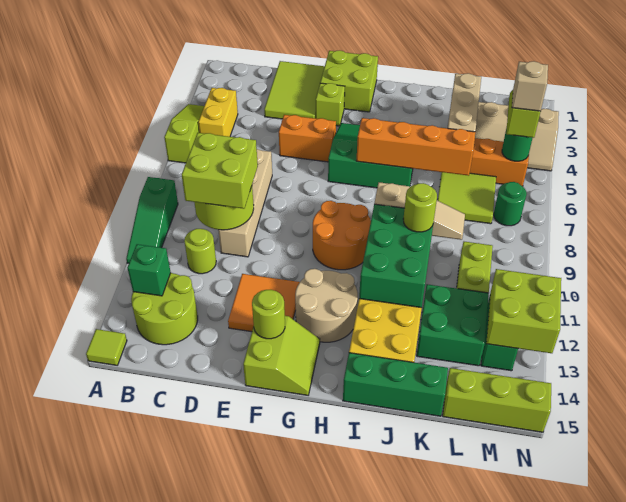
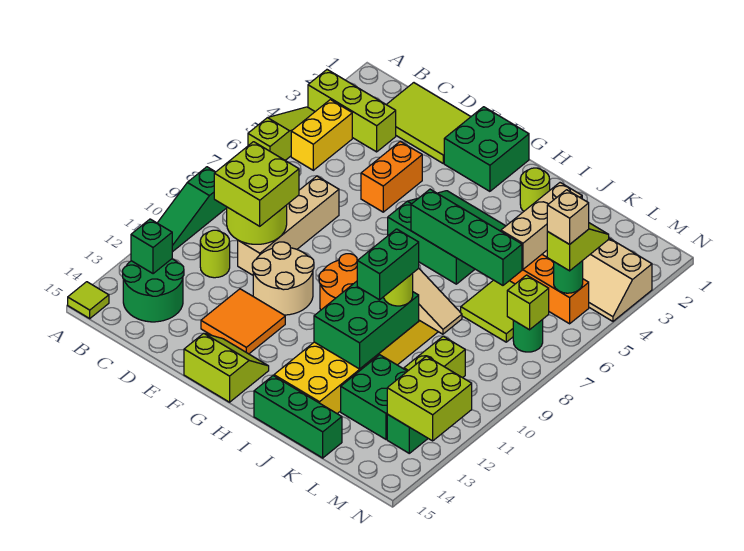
lime 2x2 round brick [131,273,198,345] -> green 2x2 round brick [123,259,184,322]
lime 2x3 tile [264,61,325,119] -> lime 2x3 tile turned to [386,83,471,163]
orange 1x2 brick [279,115,336,162] -> orange 1x2 brick turned to [361,141,422,212]
lime 2x2 brick [320,51,378,112] -> green 2x2 brick [444,107,529,191]
lime 1x1 brick [316,83,345,126] -> lime 1x1 brick moved to [507,275,549,330]
lime 2x2 slope [243,316,320,395] -> lime 2x2 slope turned to [184,333,269,402]
lime 1x1 round brick [252,290,285,339] -> lime 1x1 round brick moved to [520,168,550,211]
tan 2x2 round brick [295,269,358,342] -> tan 2x2 round brick moved to [252,242,314,315]
orange 1x4 brick [356,118,475,176] -> green 1x4 brick [411,189,522,285]
none -> green 1x2 brick [357,229,419,300]
lime 1x3 brick [443,368,551,432] -> lime 1x3 brick moved to [308,70,396,152]

